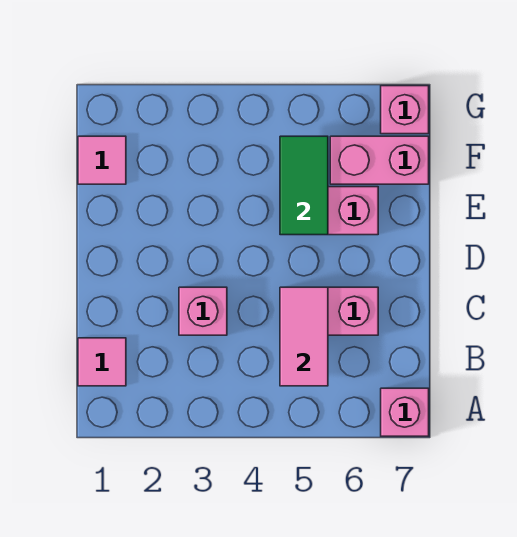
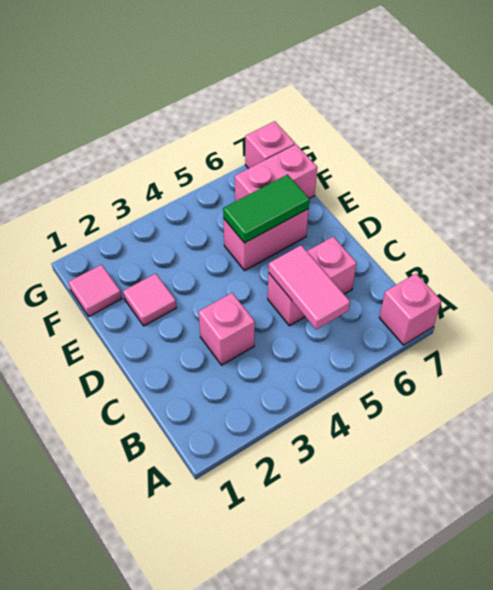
pink 1x1 tile [78,338,126,386] -> pink 1x1 tile moved to [123,274,176,326]
green 1x2 tile [280,136,328,235] -> green 1x2 tile turned to [223,175,309,243]

